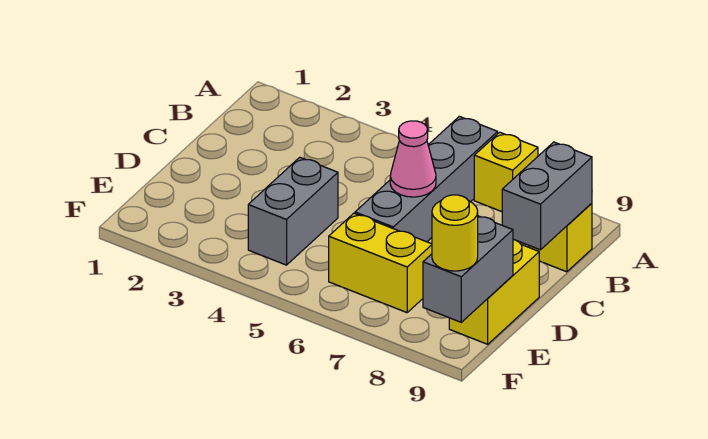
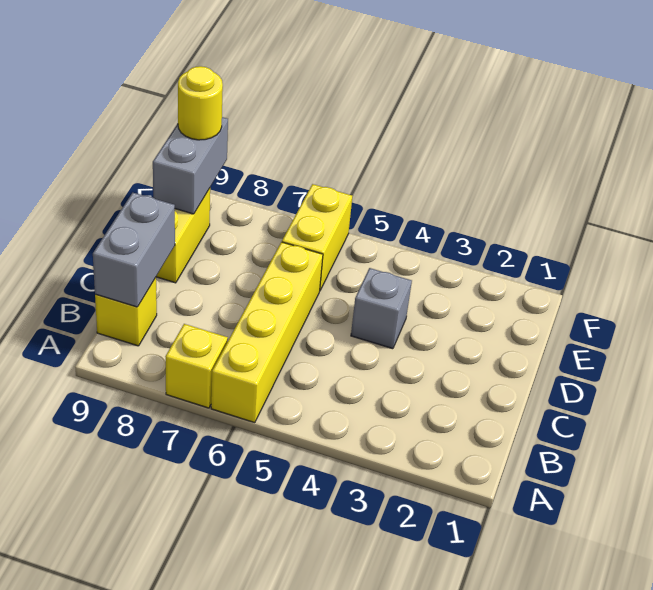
grey 1x4 brick [355,116,498,242] -> yellow 1x4 brick [211,242,323,423]
pink 1x1 cone [390,121,436,197] -> none
grey 1x2 brick [248,157,338,265] -> grey 1x1 brick [351,268,412,349]
yellow 1x2 brick [329,213,432,313] -> yellow 1x2 brick turned to [282,184,352,290]

